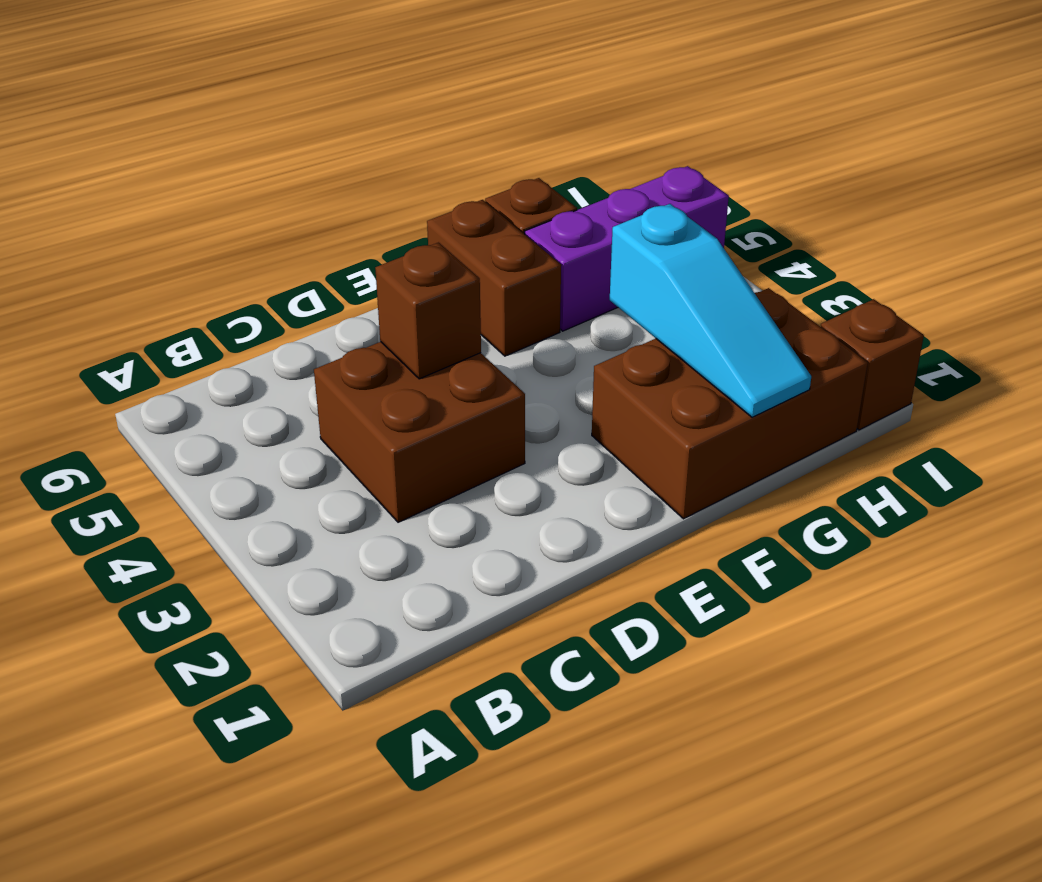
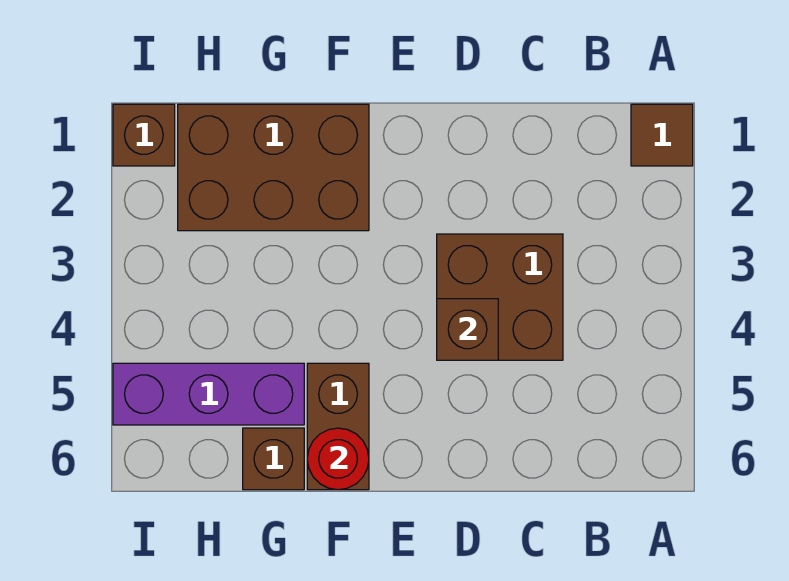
none -> brown 1x1 tile [631,104,693,166]
none -> red 1x1 round brick [307,428,369,490]
cyan 1x3 slope [610,204,811,417] -> none

